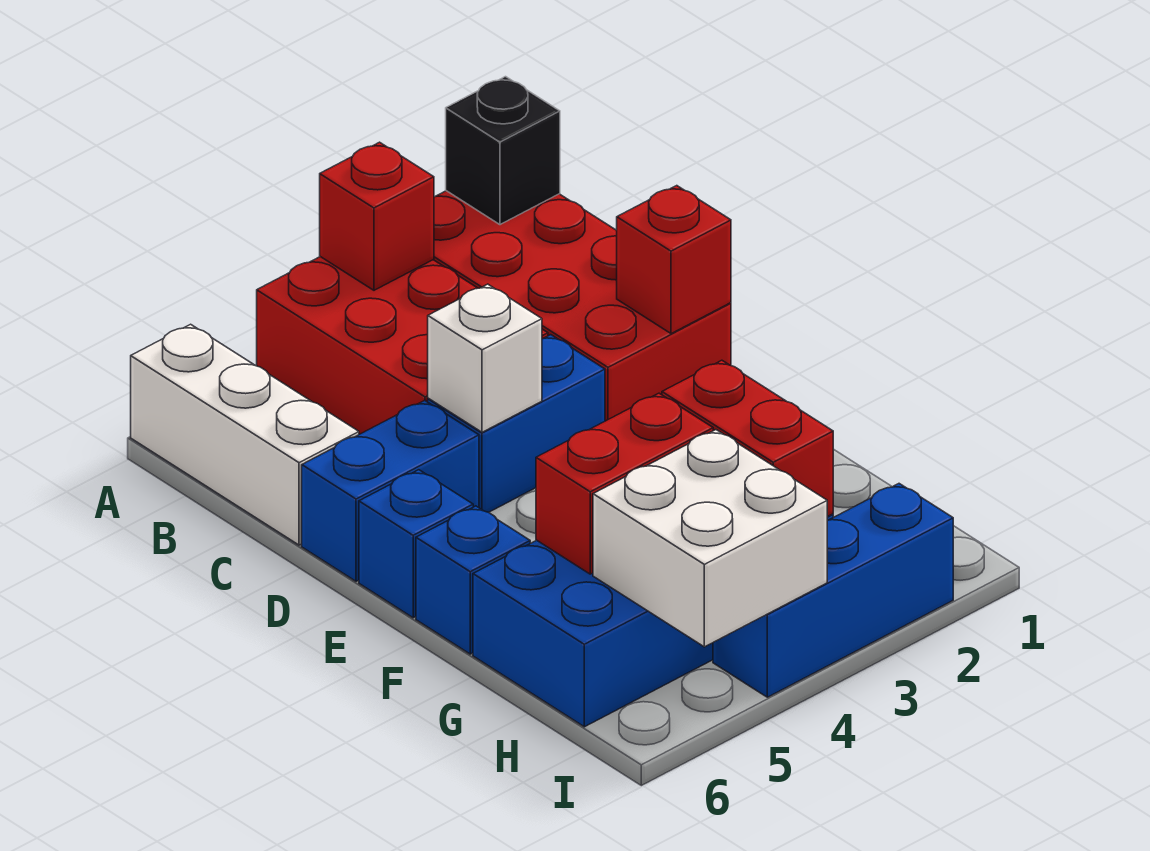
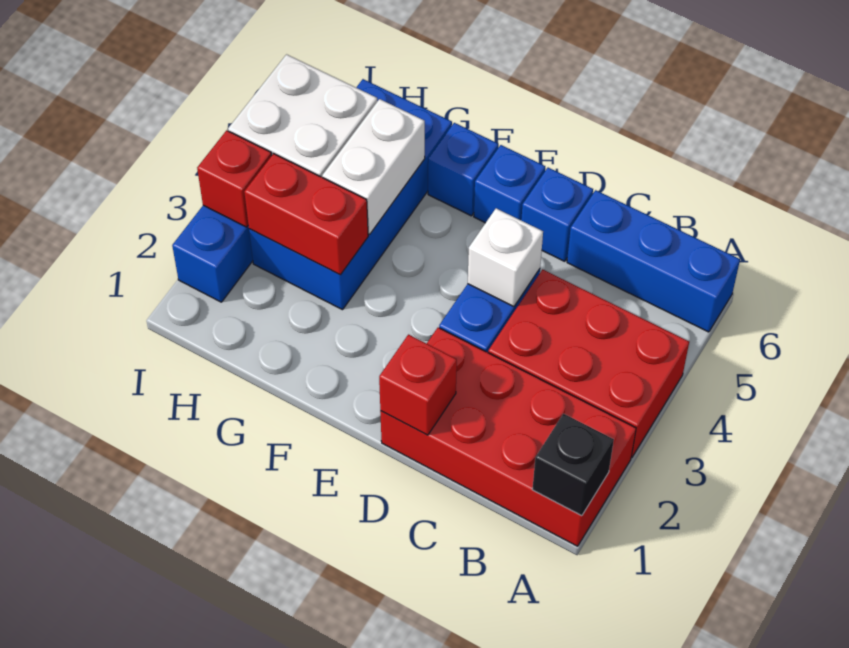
red 1x1 brick [320,142,434,290] -> red 1x1 brick moved to [197,130,272,227]
white 1x3 brick [131,324,359,545] -> blue 1x3 brick [567,190,740,332]
blue 1x2 brick [302,400,479,581] -> blue 1x1 brick [521,168,593,261]
red 1x2 brick [536,393,713,574] -> white 1x2 brick [322,99,425,234]

